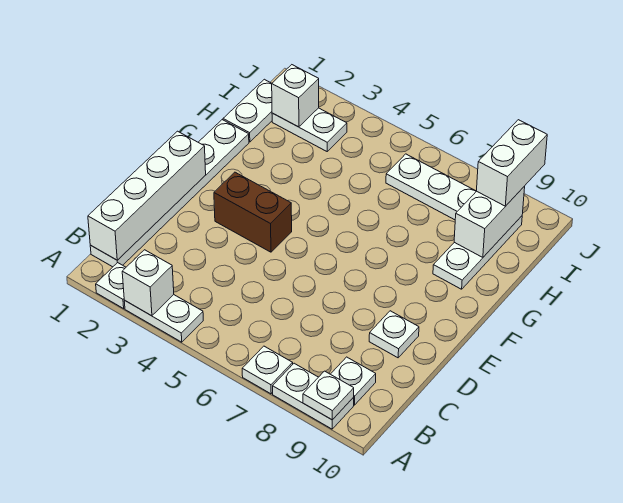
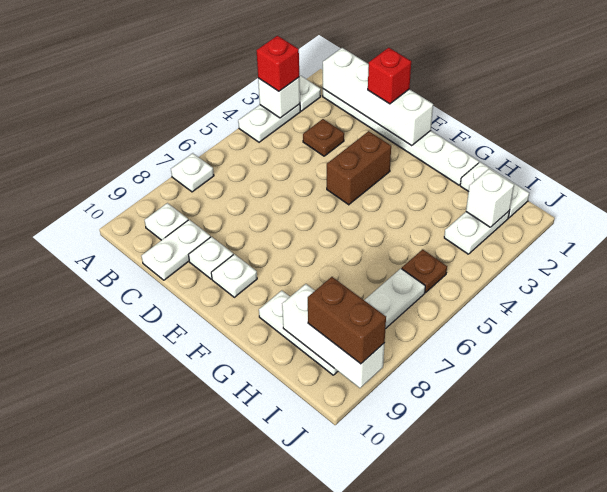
none -> red 1x1 brick [256,36,299,91]
white 1x2 plate [273,363,354,429] -> white 1x2 plate moved to [141,220,210,280]
white 1x1 plate [303,371,354,420] -> white 1x1 plate moved to [211,254,257,297]
none -> brown 1x1 plate [303,119,344,156]
none -> red 1x1 brick [368,48,411,104]
white 1x2 brick [454,186,525,257] -> white 1x3 brick [282,284,385,388]
none -> brown 1x1 plate [402,249,447,292]
white 1x2 brick [477,120,547,206] -> brown 1x2 brick [308,277,386,364]

